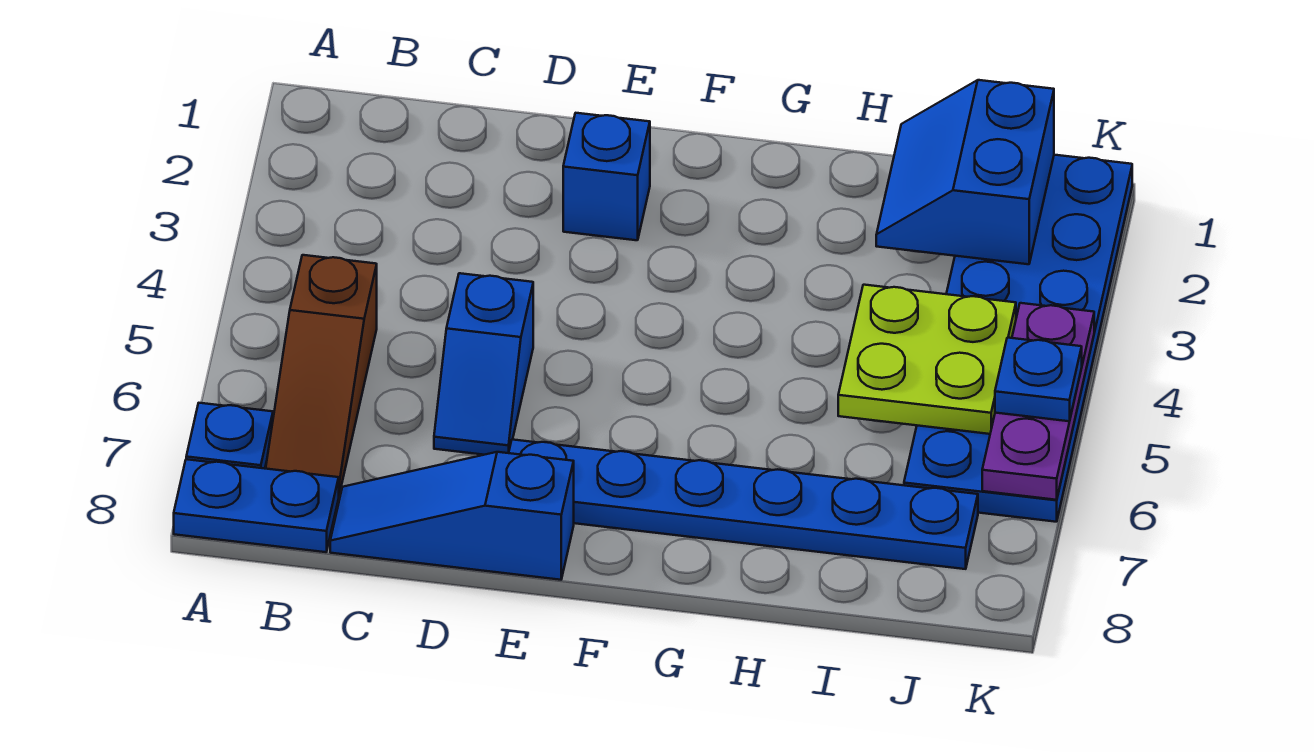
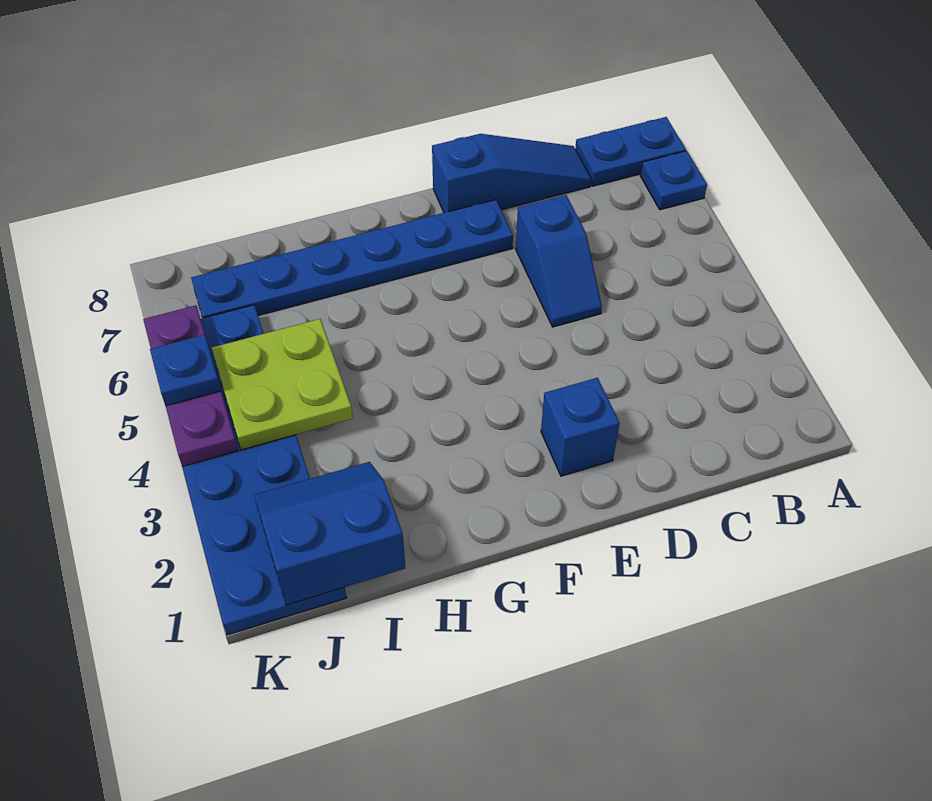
brown 1x3 slope [266,255,377,494] -> none
blue 1x2 slope [434,273,533,455] -> blue 1x2 slope turned to [516,195,602,327]
blue 2x2 slope [876,80,1054,264] -> blue 2x2 slope turned to [254,462,405,605]

